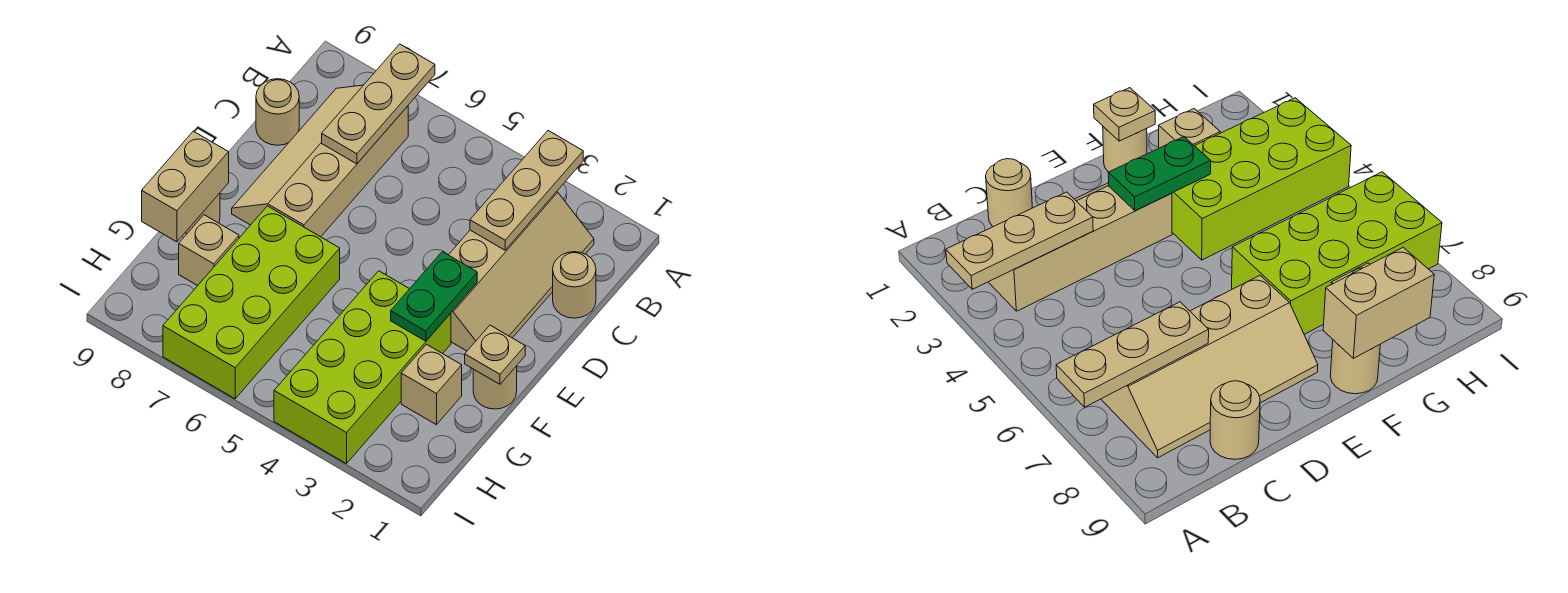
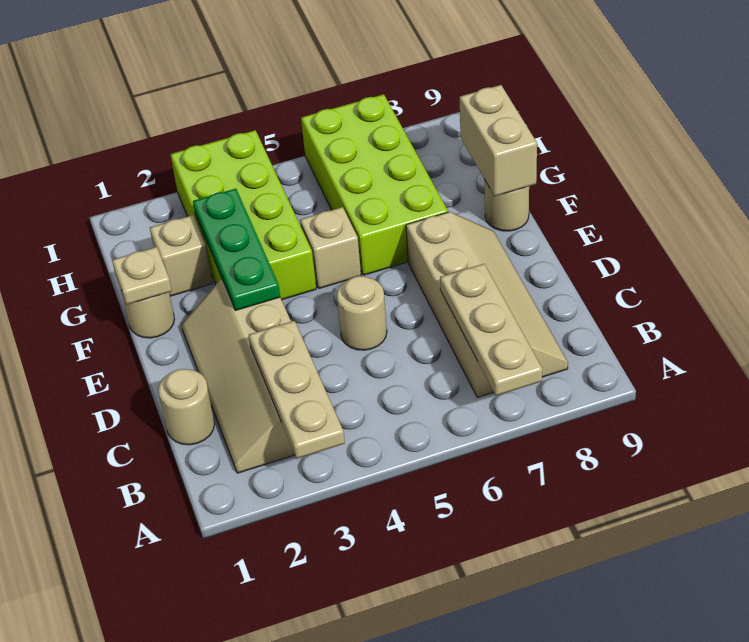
tan 1x1 round brick [256,79,299,145] -> tan 1x1 round brick moved to [337,276,387,350]
green 1x2 plate [391,252,477,341] -> green 1x3 plate [193,189,280,311]
tan 1x1 brick [179,215,239,286] -> tan 1x1 brick moved to [300,207,361,289]

